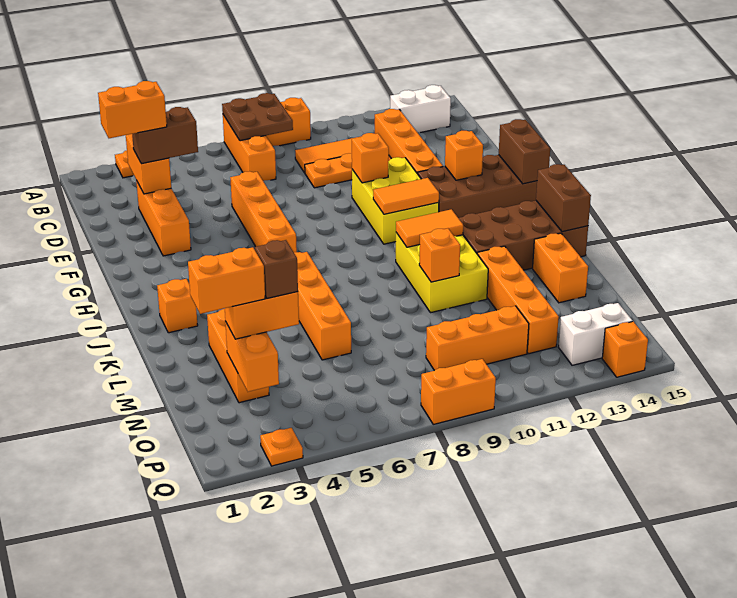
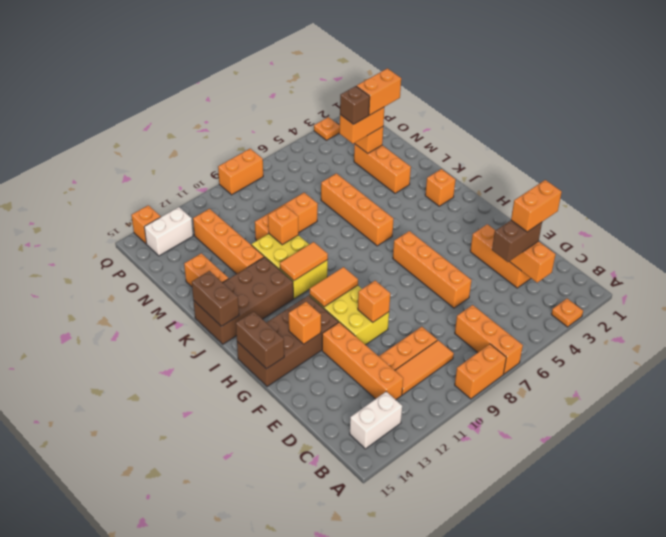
brown 2x2 plate [222,93,293,141] -> none
orange 1x3 brick [426,306,529,370] -> orange 1x3 brick moved to [255,193,318,241]

